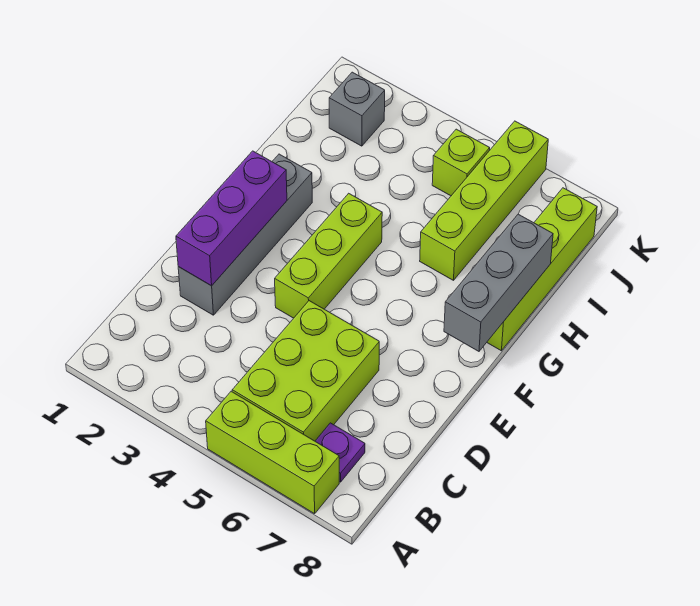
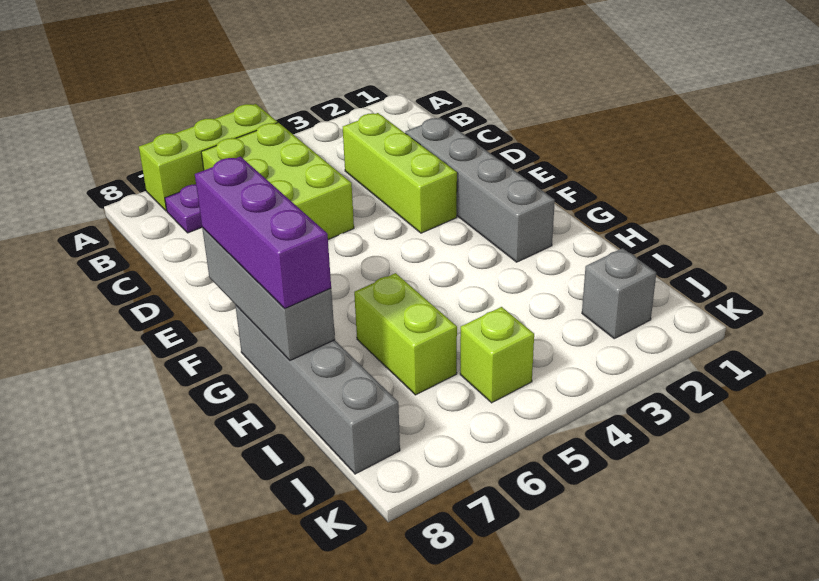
purple 1x3 brick [176,151,287,286] -> purple 1x3 brick moved to [195,157,331,309]
lime 1x3 brick [275,193,382,318] -> lime 1x3 brick moved to [343,113,457,233]
lime 1x4 brick [487,188,597,351] -> grey 1x4 brick [235,305,400,474]
lime 1x4 brick [420,121,548,280] -> lime 1x2 brick [354,273,457,395]

